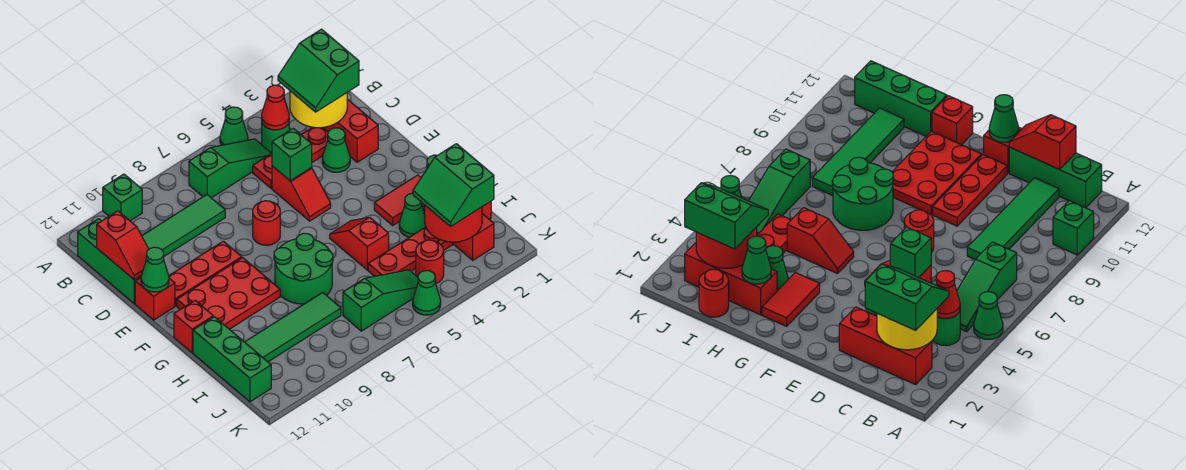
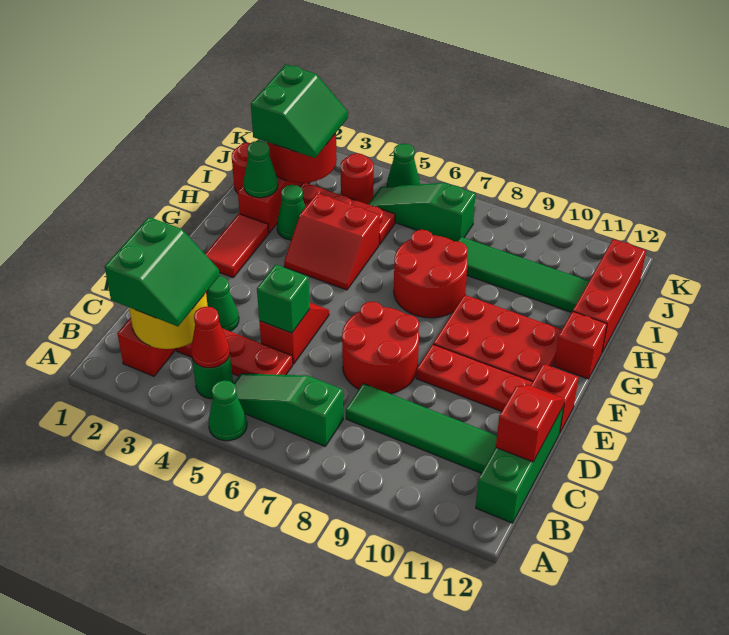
green 1x1 brick [103,174,142,221] -> none
red 1x1 round brick [253,201,280,245] -> red 2x2 round brick [342,301,419,394]
green 1x1 cone [141,247,169,292] -> none
red 1x2 tile [374,175,421,225] -> red 1x2 tile turned to [205,214,269,278]
red 1x2 slope [330,217,389,270] -> red 2x2 slope [284,193,379,290]
green 2x2 round brick [274,233,333,304] -> red 2x2 round brick [394,230,468,318]
green 1x3 brick [193,317,271,402] -> red 1x3 brick [573,239,646,352]

